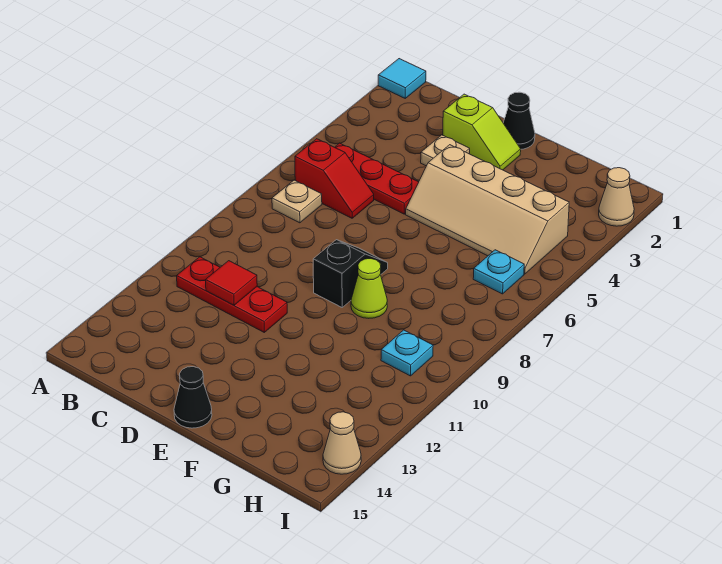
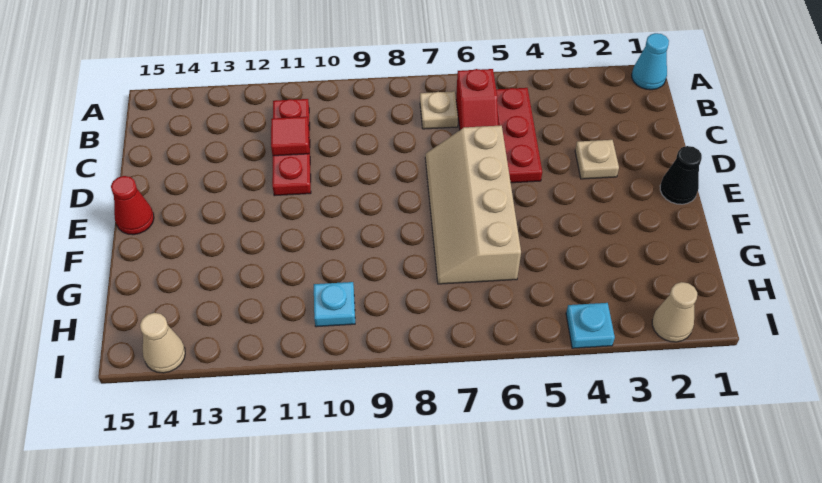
cyan 1x1 tile [378,59,426,98] -> cyan 1x1 cone [632,33,669,90]
lime 1x2 slope [443,94,521,170] -> none
tan 2x4 slope [406,145,569,274] -> tan 2x4 slope moved to [425,126,521,284]
black 1x2 slope [313,240,388,307] -> none
black 1x1 cone [174,367,212,428] -> red 1x1 cone [111,176,154,235]
lime 1x1 cone [351,259,387,318] -> none
cyan 1x1 plate [473,250,524,294] -> cyan 1x1 plate moved to [566,303,615,348]

